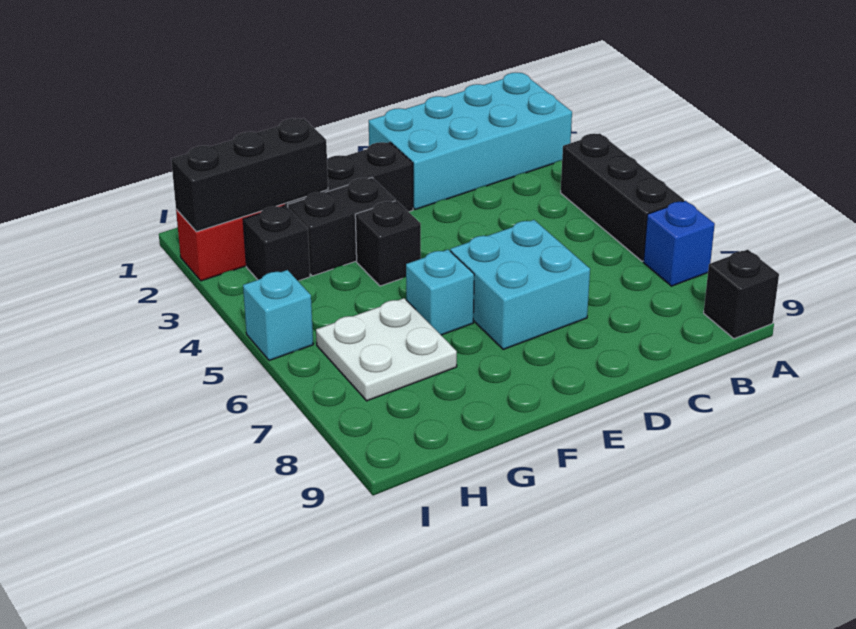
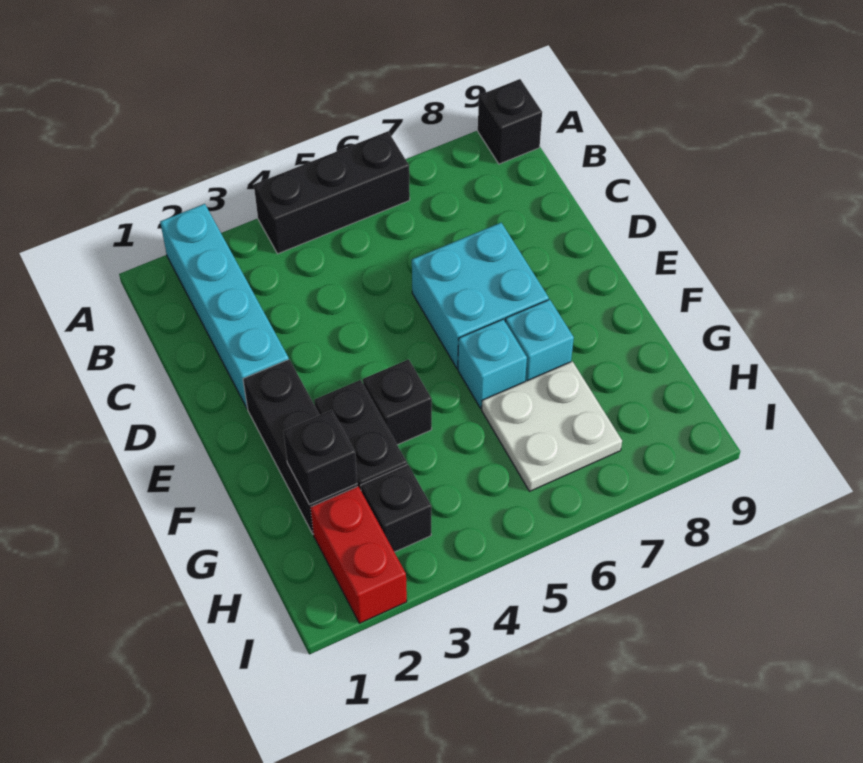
cyan 2x4 brick [369,73,572,210] -> cyan 1x4 brick [160,204,289,408]
blue 1x1 brick [643,201,715,286] -> none
black 1x3 brick [171,118,328,232] -> black 1x1 brick [283,410,357,505]
cyan 1x1 brick [243,270,313,361] -> cyan 1x1 brick moved to [505,299,574,382]

